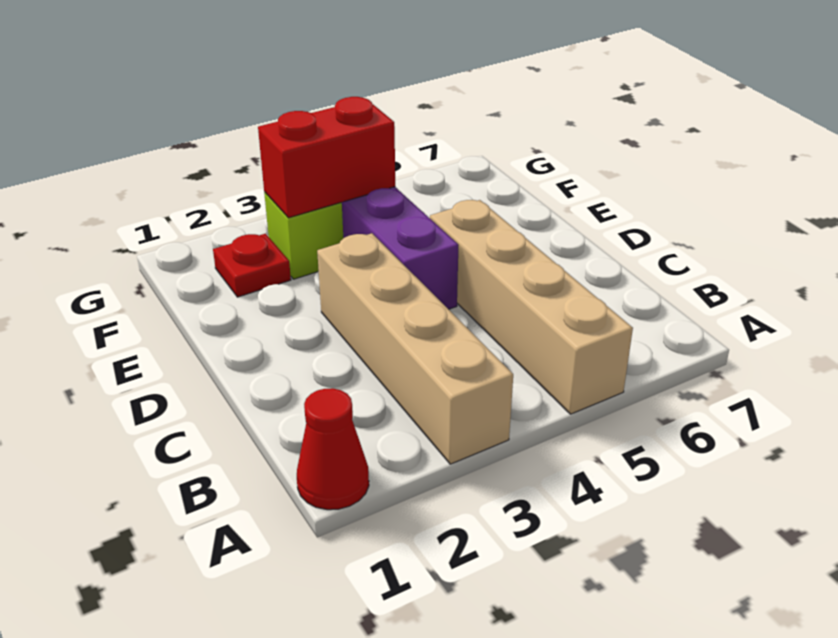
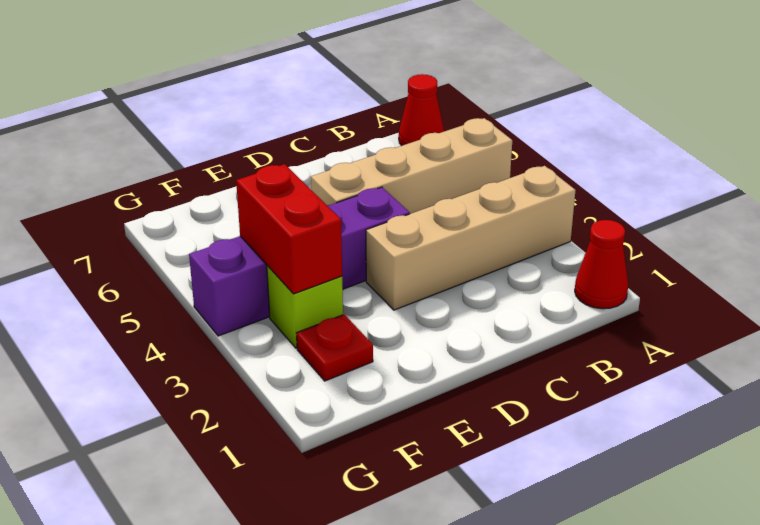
none -> red 1x1 cone [399,74,444,146]

